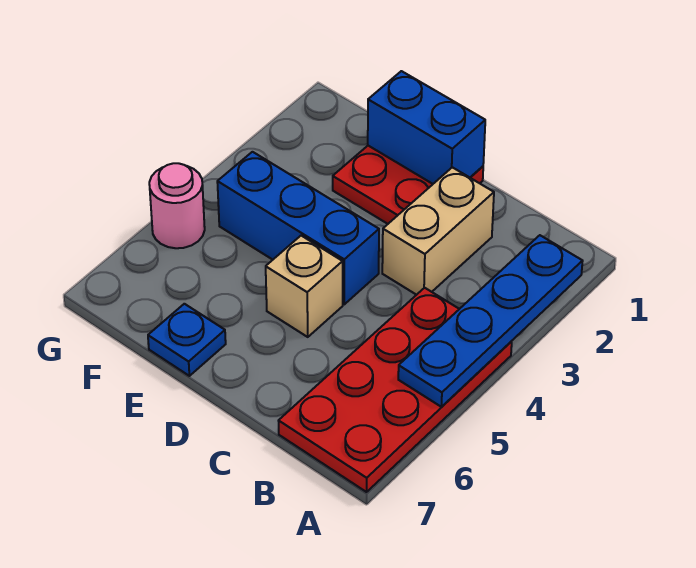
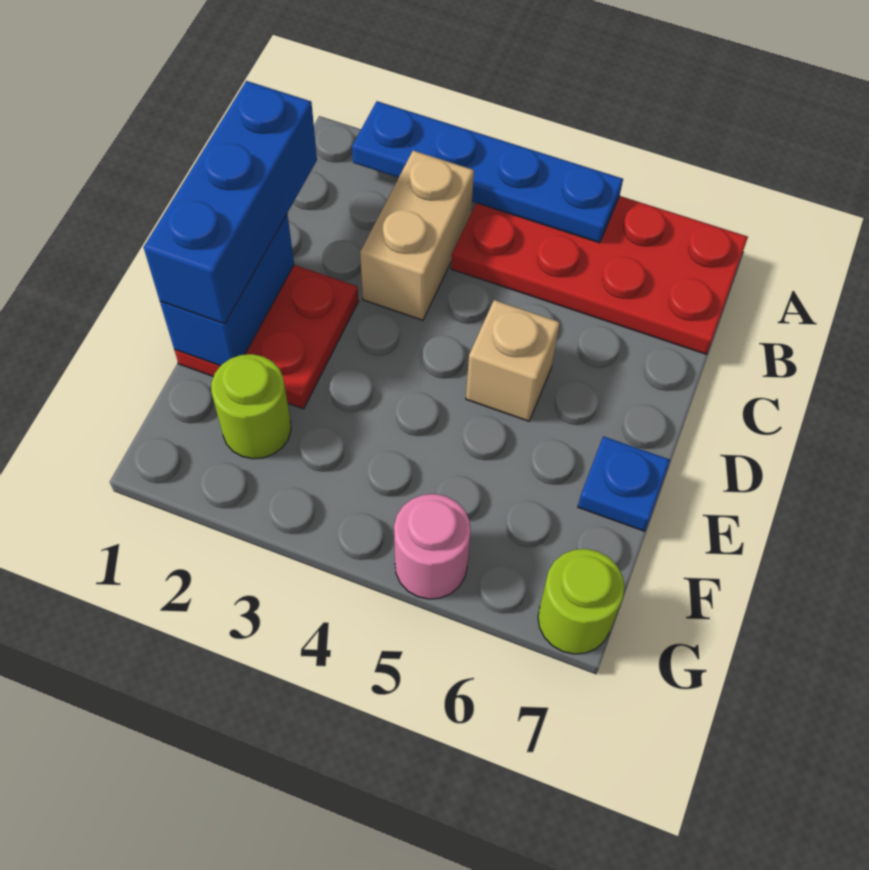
tan 1x2 brick [382,167,494,295] -> tan 1x2 brick turned to [360,151,474,320]
blue 1x3 brick [217,152,379,304] -> blue 1x3 brick moved to [144,81,317,324]
none -> lime 1x1 round brick [211,354,291,459]
none -> lime 1x1 round brick [538,549,625,654]

